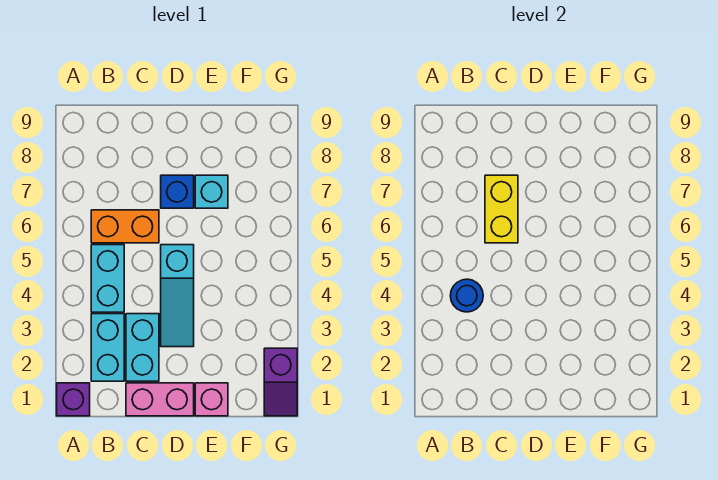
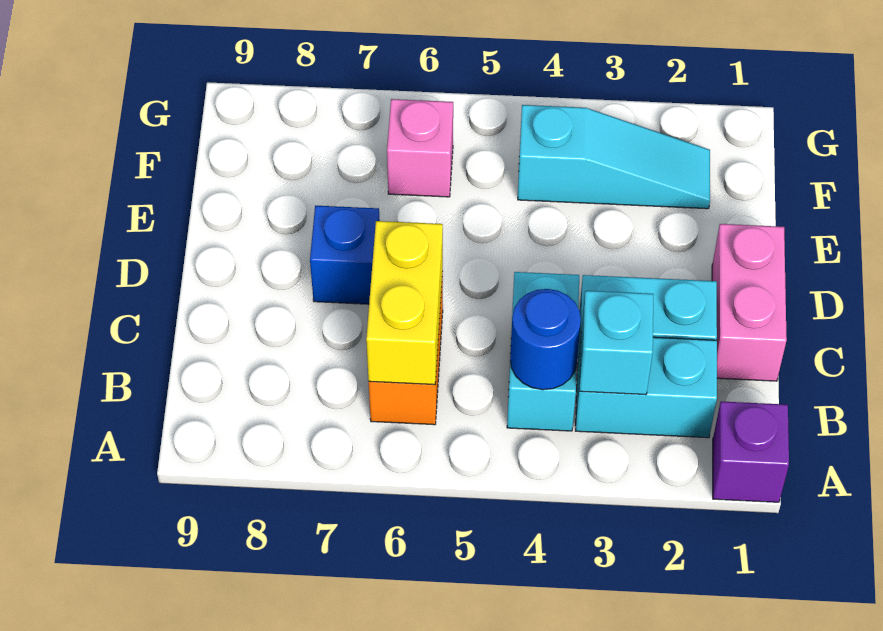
cyan 1x2 brick [91,245,124,312] -> cyan 1x2 brick turned to [507,272,579,431]
yellow 1x2 brick [485,175,518,243] -> yellow 1x2 brick turned to [366,221,443,385]
cyan 1x3 slope [161,245,194,347] -> cyan 1x3 slope moved to [518,105,710,209]
pink 1x1 brick [195,383,228,416] -> pink 1x1 brick moved to [387,99,453,197]
cyan 1x1 brick [195,175,228,208] -> cyan 1x1 brick moved to [579,291,653,395]
purple 1x2 slope [264,348,297,416] -> none

